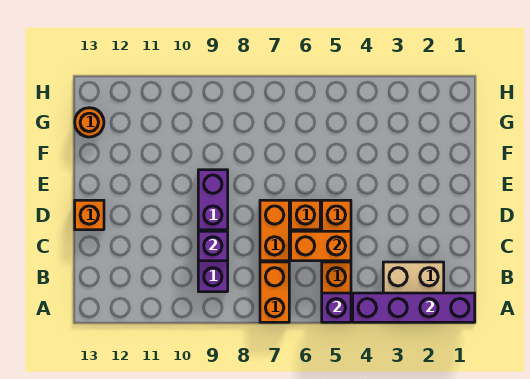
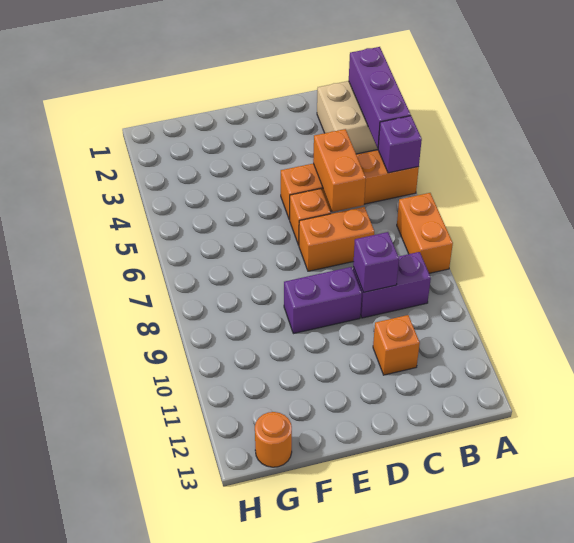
purple 1x4 brick [353,293,475,322] -> purple 1x3 brick [349,47,411,148]
orange 1x2 brick [260,262,289,322] -> orange 1x2 brick turned to [397,193,453,273]
orange 1x1 brick [75,200,104,230] -> orange 1x1 brick moved to [373,315,420,375]

